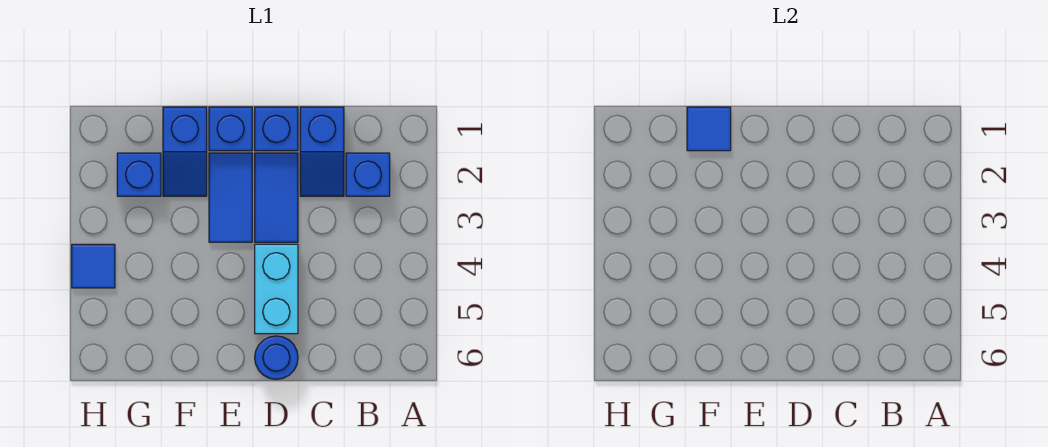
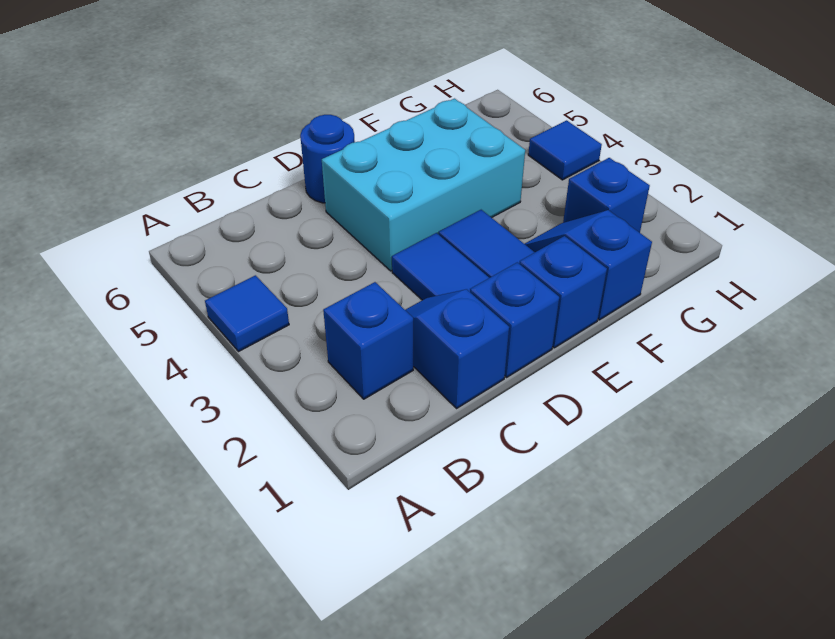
cyan 1x2 brick [255,244,298,334] -> cyan 2x3 brick [322,99,525,271]
blue 1x1 tile [687,107,731,151] -> blue 1x1 tile moved to [205,275,289,352]

